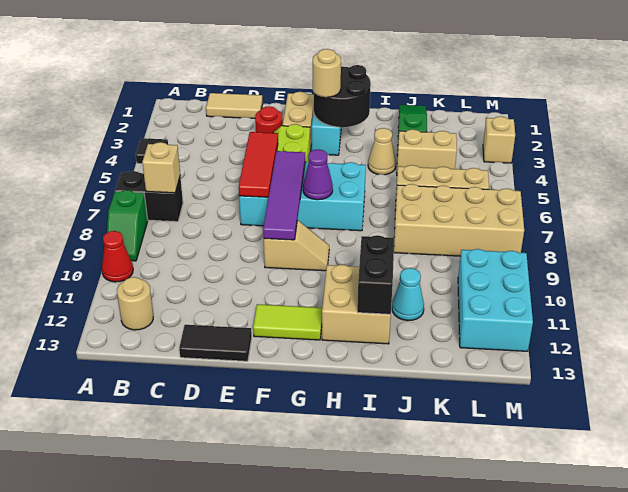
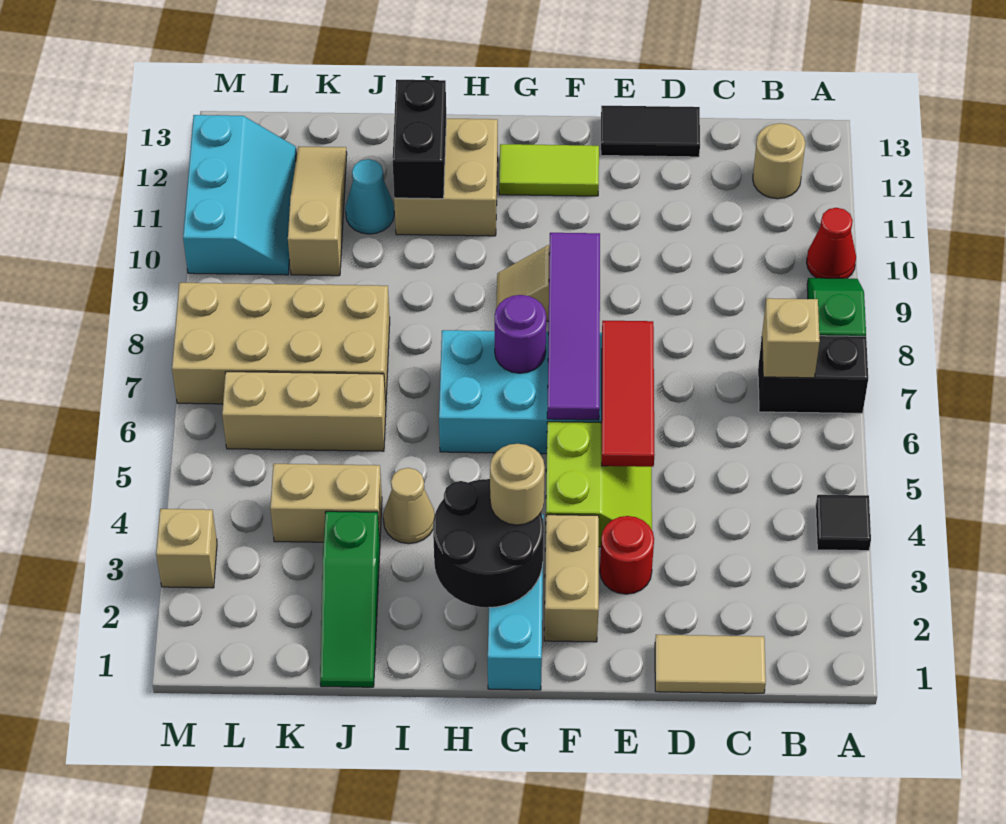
purple 1x1 cone [303,149,333,200] -> purple 1x1 round brick [495,295,546,373]
none -> tan 1x3 slope [288,146,347,276]
cyan 2x3 brick [458,249,533,351] -> cyan 2x3 slope [183,115,296,275]

